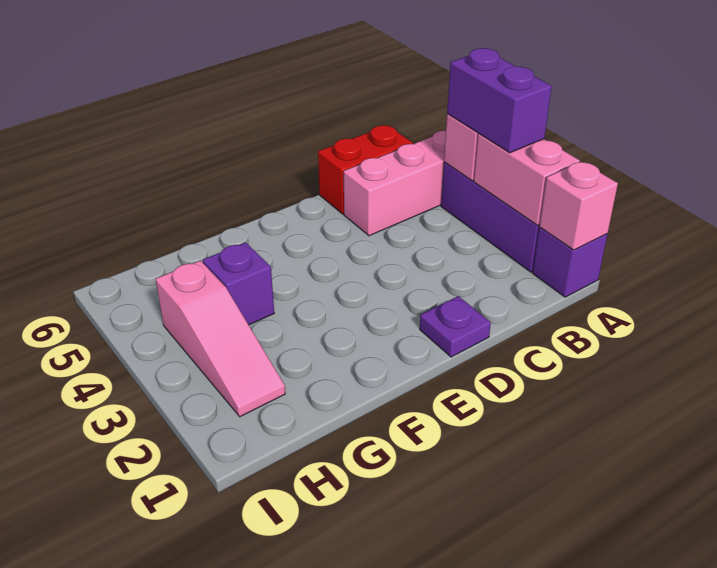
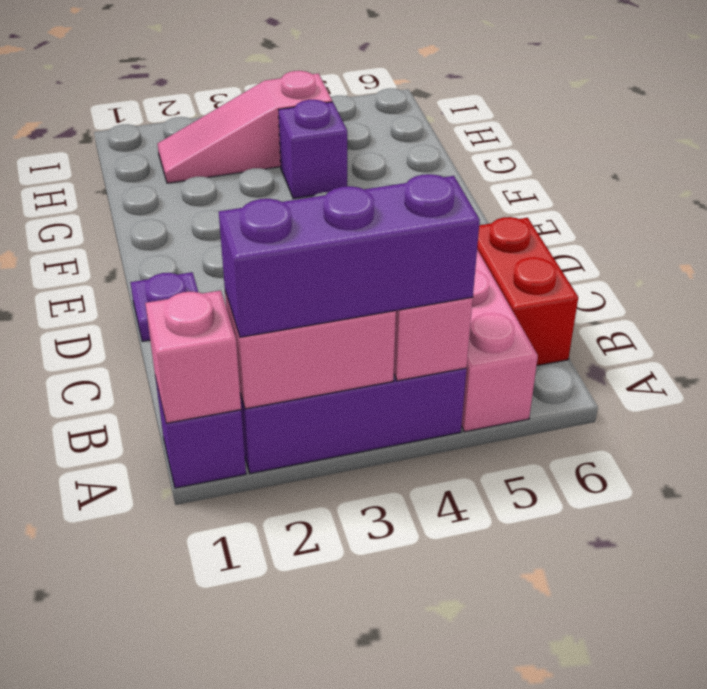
purple 1x2 brick [447,48,552,153] -> purple 1x3 brick [219,174,480,337]

